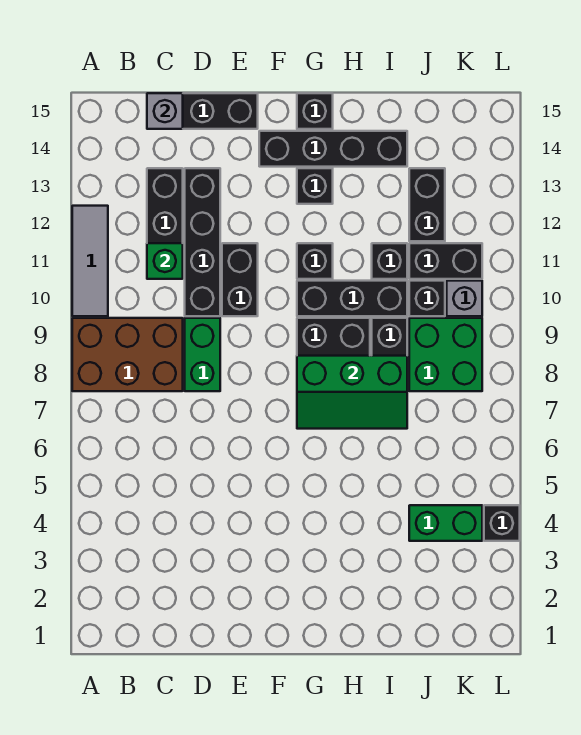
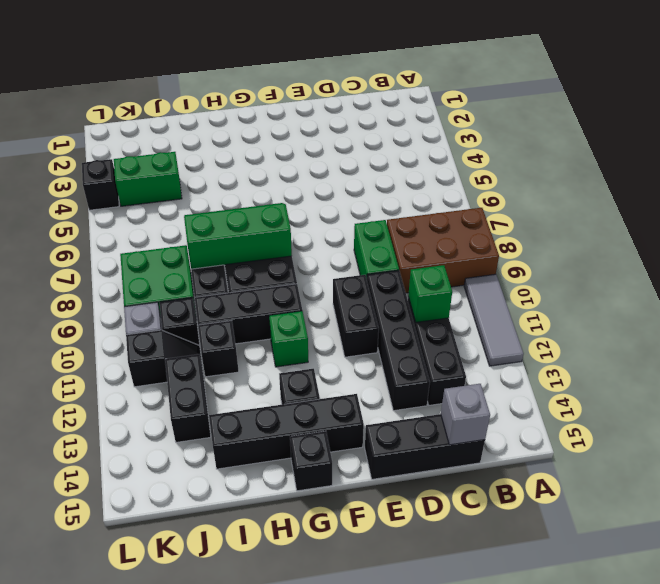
black 1x1 brick [297,243,333,279] -> green 1x1 brick [269,311,308,367]
black 1x2 brick [409,243,482,279] -> black 1x2 slope [126,330,203,387]

